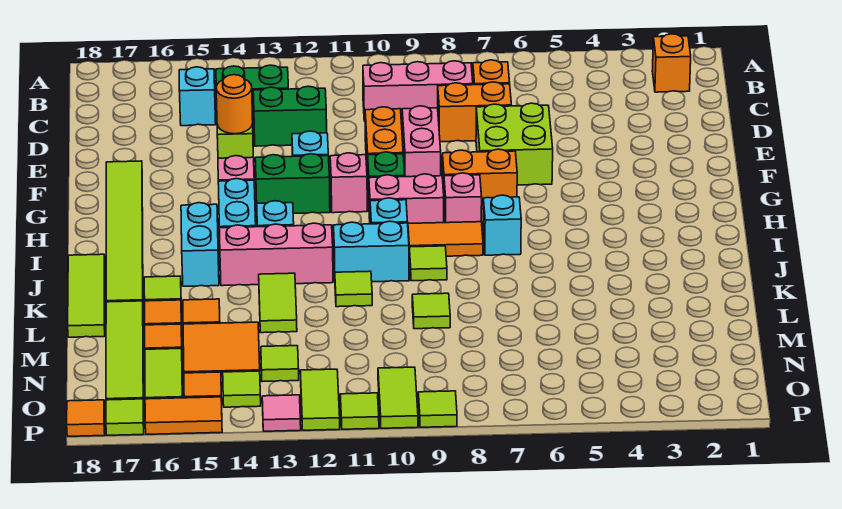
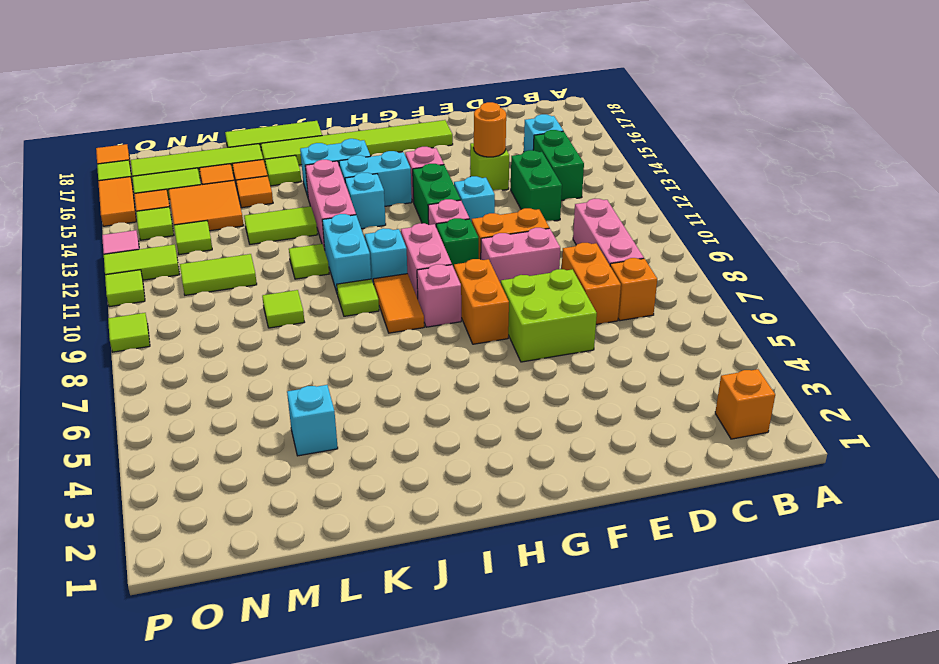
cyan 1x1 brick [483,195,521,255] -> cyan 1x1 brick moved to [287,385,338,456]
lime 1x2 tile [378,367,418,428] -> lime 1x2 tile moved to [180,254,257,295]

